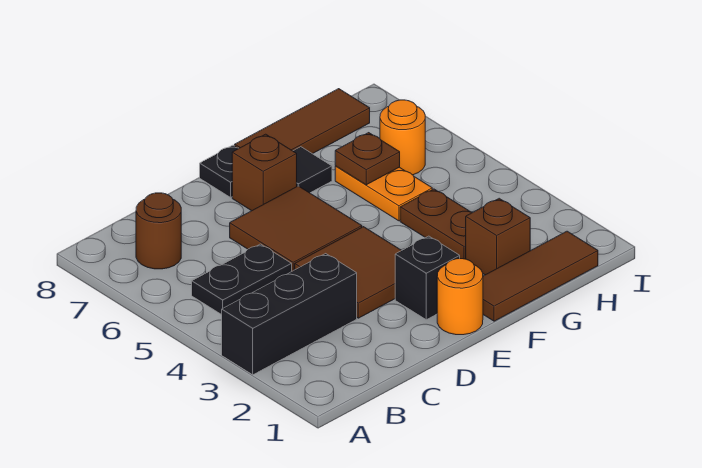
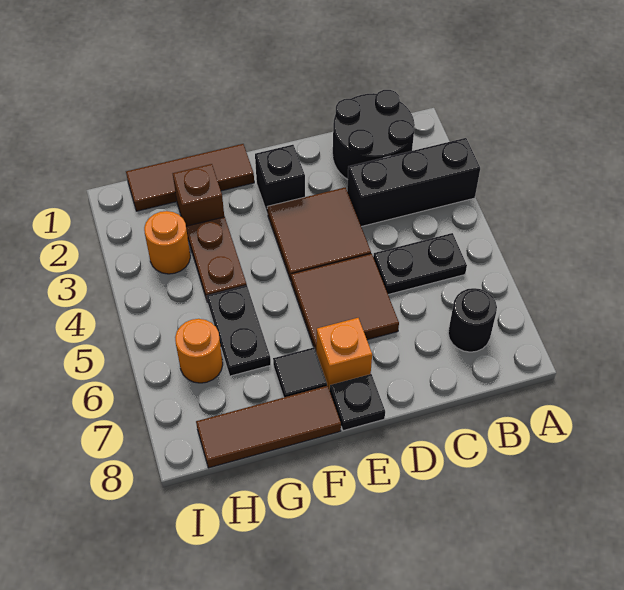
none -> black 2x2 round brick [333,90,415,180]
brown 1x1 round brick [136,193,181,269] -> black 1x1 round brick [448,288,497,352]
orange 1x1 round brick [437,259,483,335] -> orange 1x1 round brick moved to [144,211,190,274]
brown 1x1 brick [232,134,297,211] -> orange 1x1 brick [316,318,372,390]
orange 1x2 plate [335,166,432,221] -> black 1x2 plate [207,285,271,376]
brown 1x1 plate [335,133,400,185] -> none

